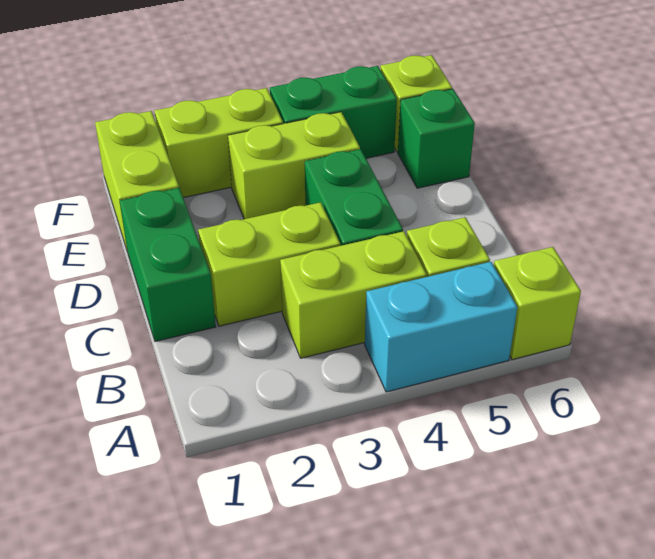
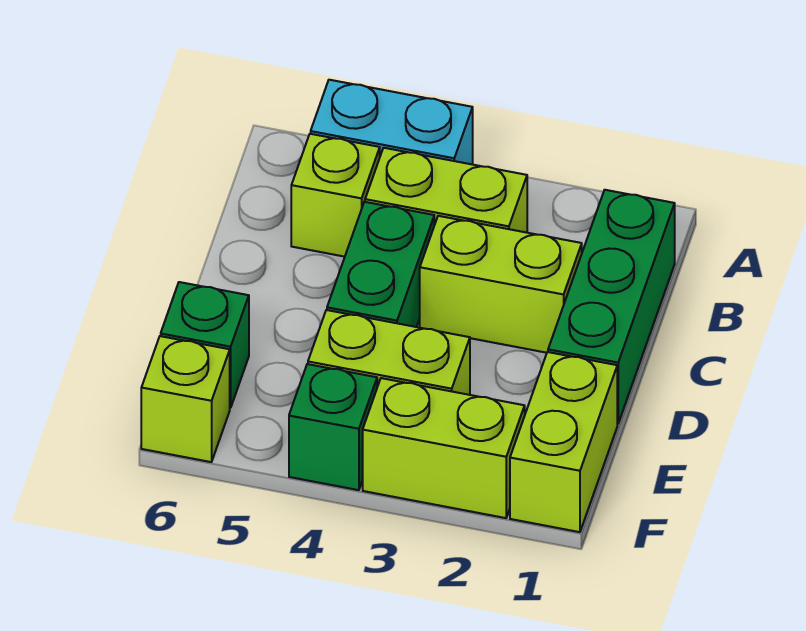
lime 1x1 brick [494,247,581,360] -> none
green 1x2 brick [120,188,216,341] -> green 1x3 brick [548,190,675,424]
green 1x2 brick [270,66,397,158] -> green 1x1 brick [289,364,377,490]

